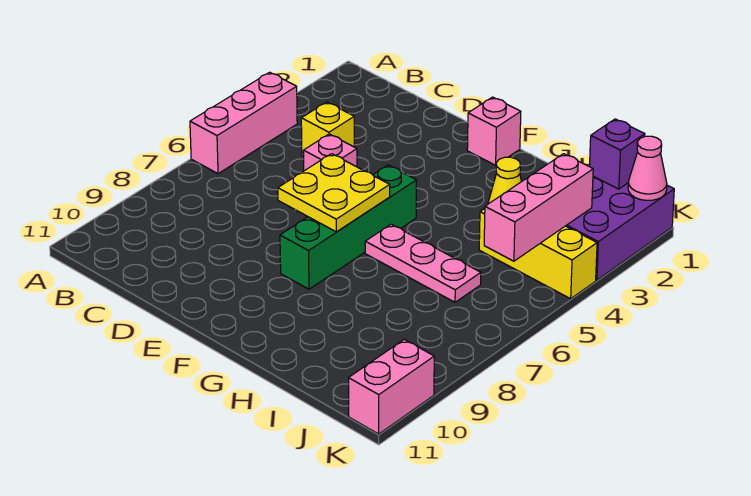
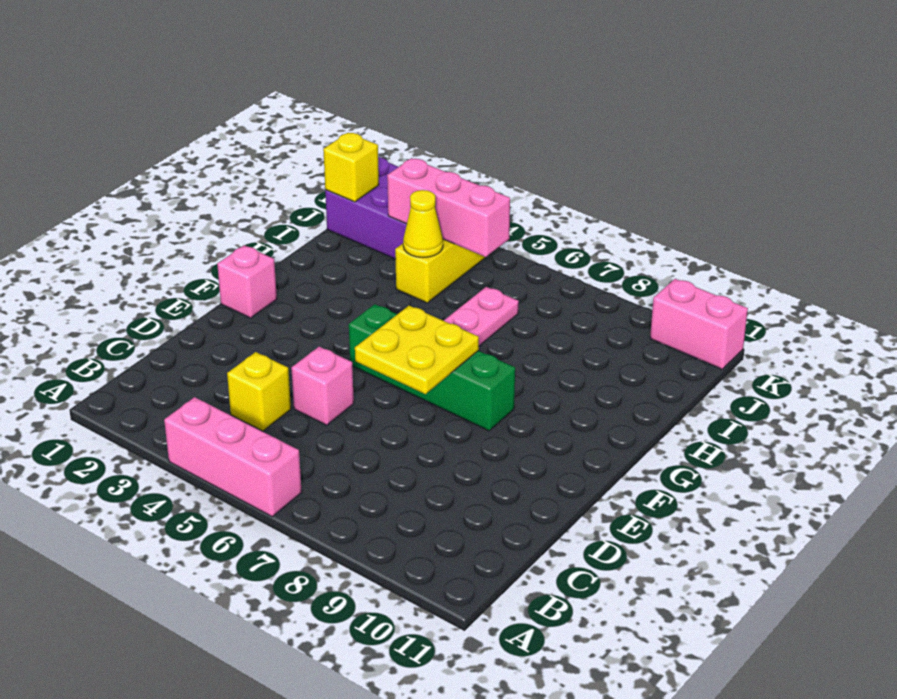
purple 1x1 brick [589,119,645,189] -> yellow 1x1 brick [323,133,379,202]
pink 1x1 cone [628,136,667,200] -> none

